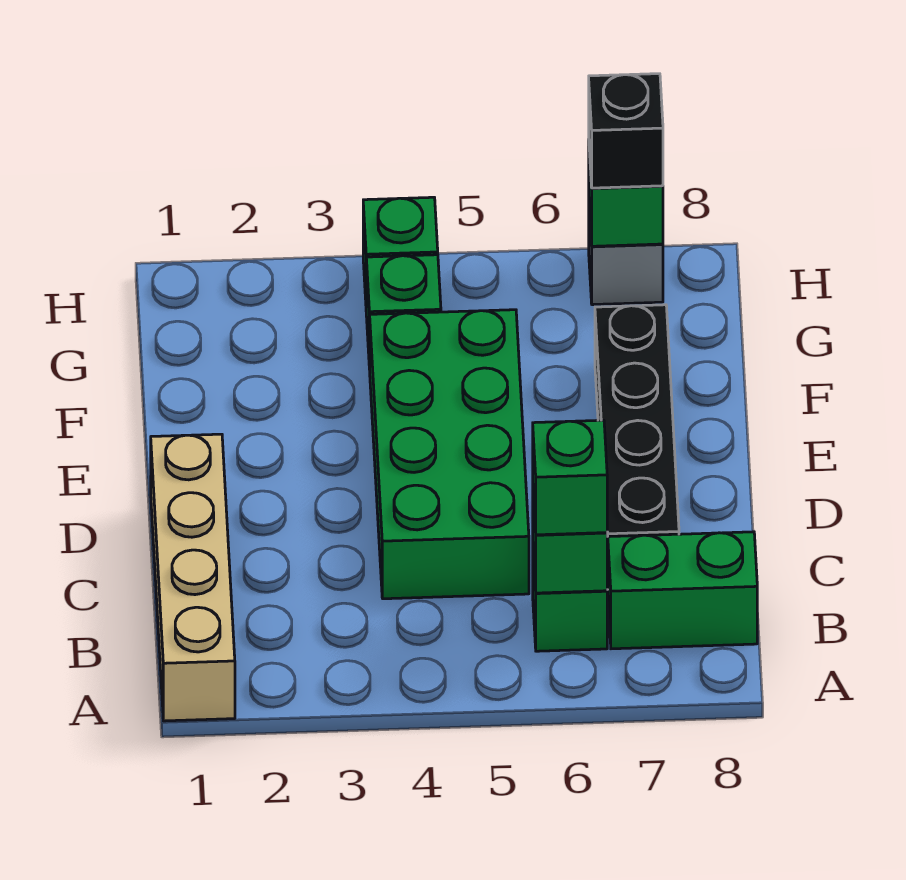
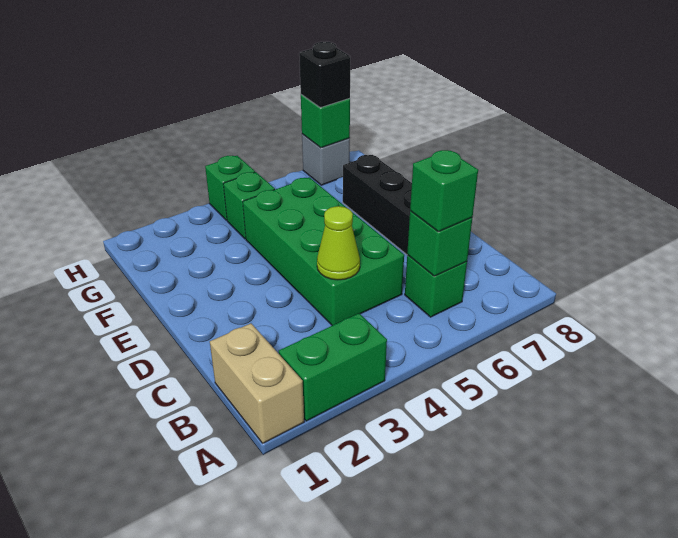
tan 1x4 brick [151,434,235,721] -> tan 1x2 brick [210,323,304,443]
green 1x2 brick [607,532,757,649] -> green 1x2 brick moved to [279,313,387,421]
none -> lime 1x1 cone [317,206,360,280]

